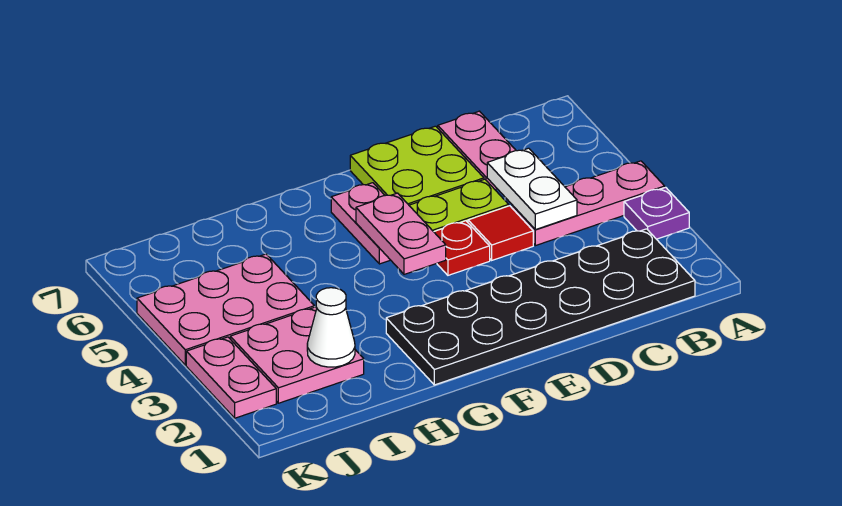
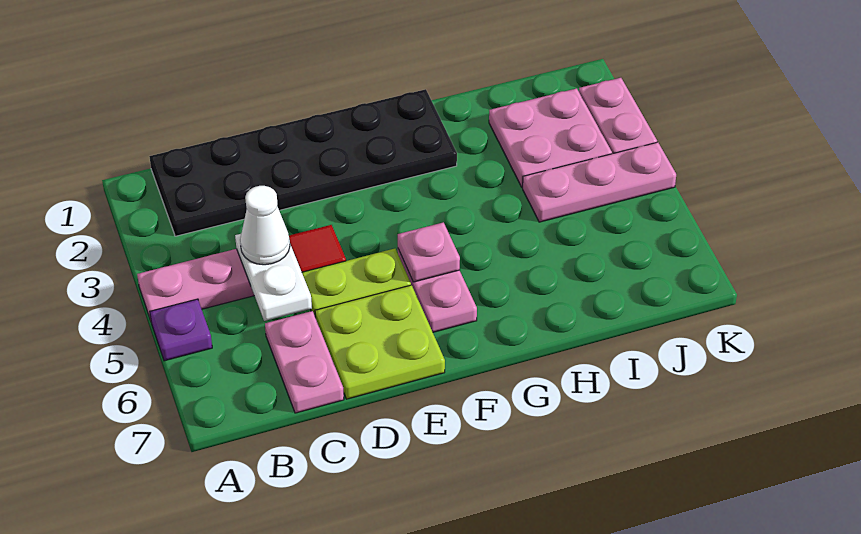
purple 1x1 plate [624,187,689,239] -> purple 1x1 plate moved to [150,299,212,361]
red 1x1 plate [434,221,490,275] -> none
pink 1x2 plate [356,193,446,274] -> pink 1x1 plate [398,222,460,282]
white 1x1 cone [307,288,355,367] -> white 1x1 cone moved to [240,186,290,265]
pink 2x3 plate [137,254,314,365] -> pink 1x3 plate [523,142,676,222]

